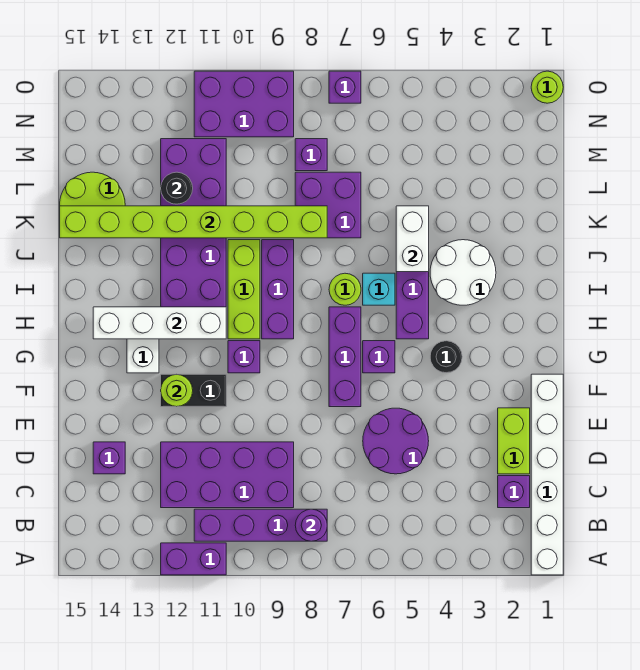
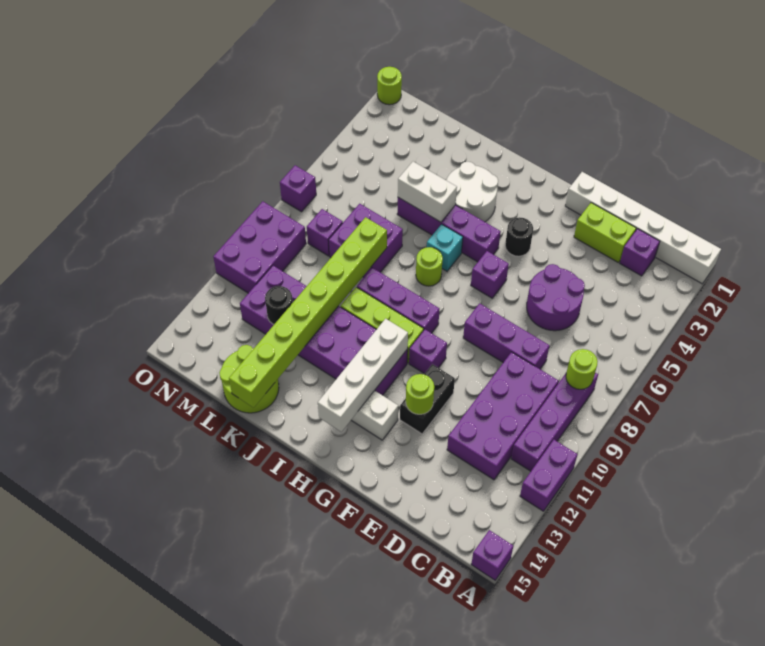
purple 1x1 round brick [295,509,327,541] -> lime 1x1 round brick [566,349,598,389]
purple 1x1 brick [93,442,125,474] -> purple 1x1 brick moved to [471,530,513,580]
purple 1x3 brick [329,307,361,407] -> purple 1x3 brick moved to [463,303,549,369]

